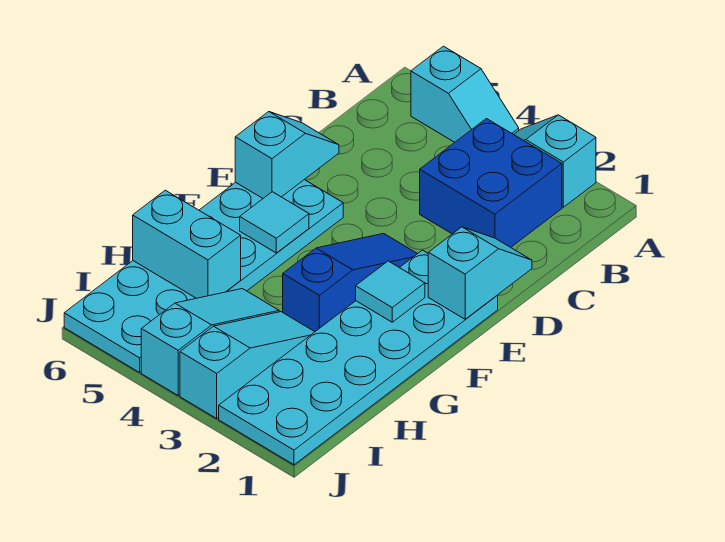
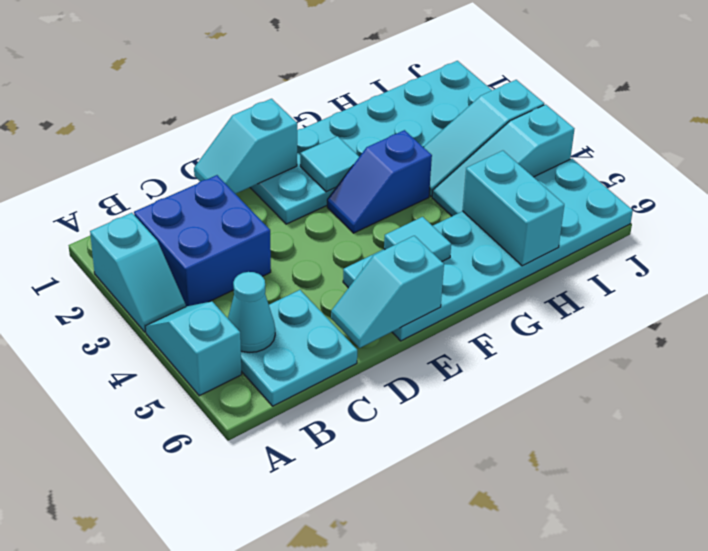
none -> cyan 2x2 plate [241,290,357,406]
none -> cyan 1x1 cone [228,272,275,353]
blue 1x3 slope [283,233,417,332] -> blue 1x2 slope [327,130,432,233]

